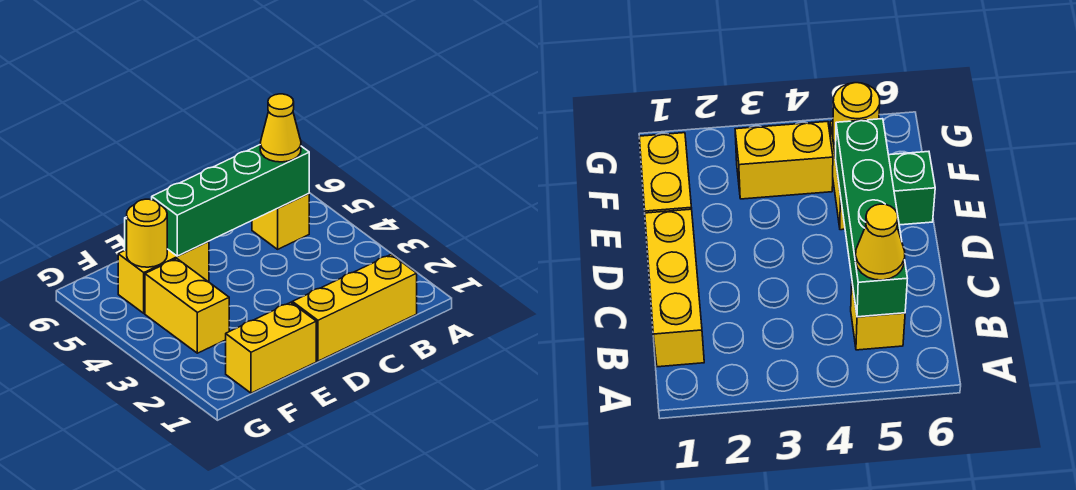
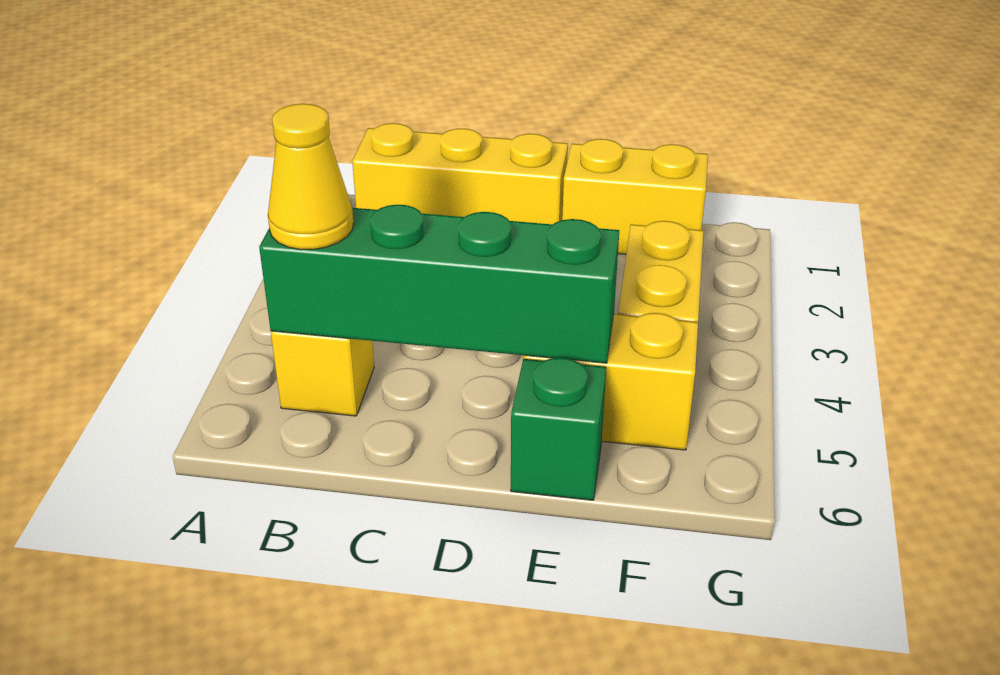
yellow 1x1 round brick [127,199,167,267] -> none

